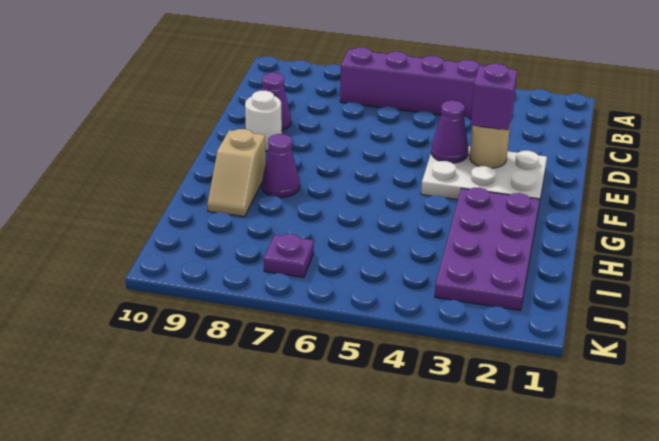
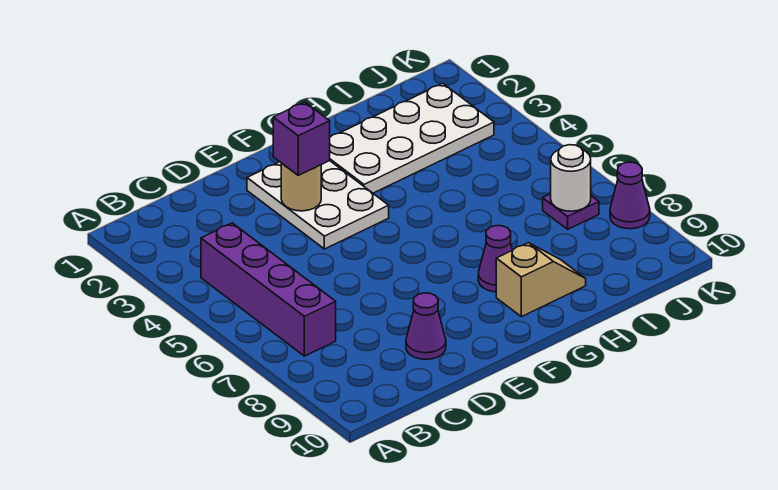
purple 1x1 cone [431,101,468,163] -> purple 1x1 cone moved to [610,162,650,229]
white 1x1 round brick [245,91,282,151] -> white 1x1 round brick moved to [551,145,591,211]
purple 2x4 plate [435,188,540,311] -> white 2x4 plate [330,83,494,193]

